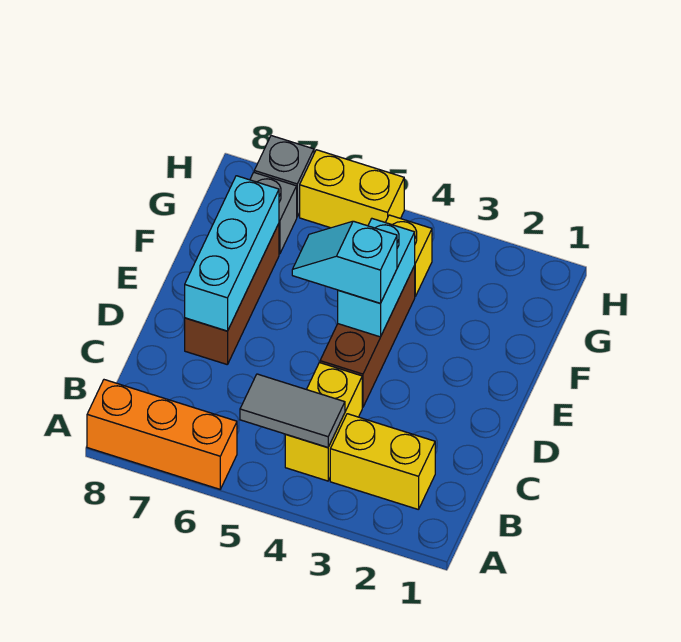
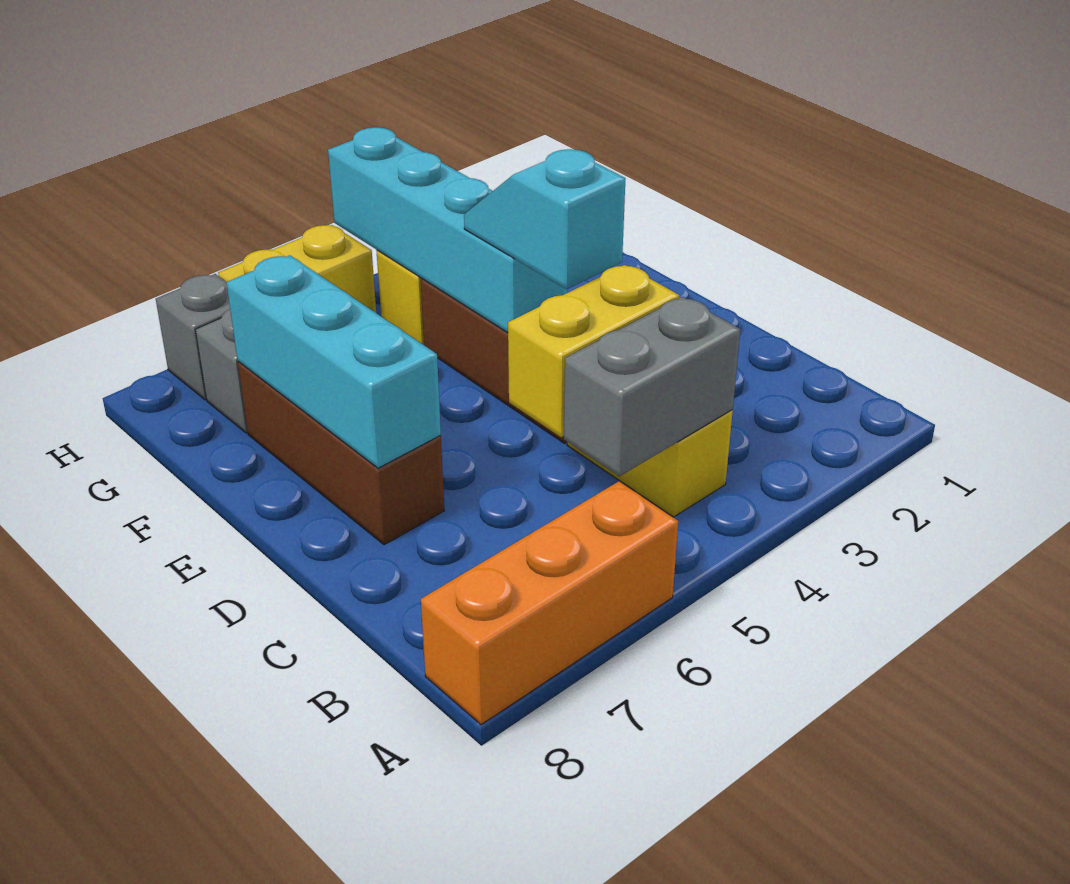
yellow 1x2 brick [330,414,435,510] -> yellow 1x2 brick moved to [508,265,680,437]
grey 1x2 tile [240,374,345,448] -> grey 1x2 brick [564,297,741,476]
cyan 1x2 brick [338,219,415,337] -> cyan 1x4 brick [328,127,567,333]
cyan 1x2 slope [292,221,397,303] -> cyan 1x2 slope turned to [464,149,626,289]

